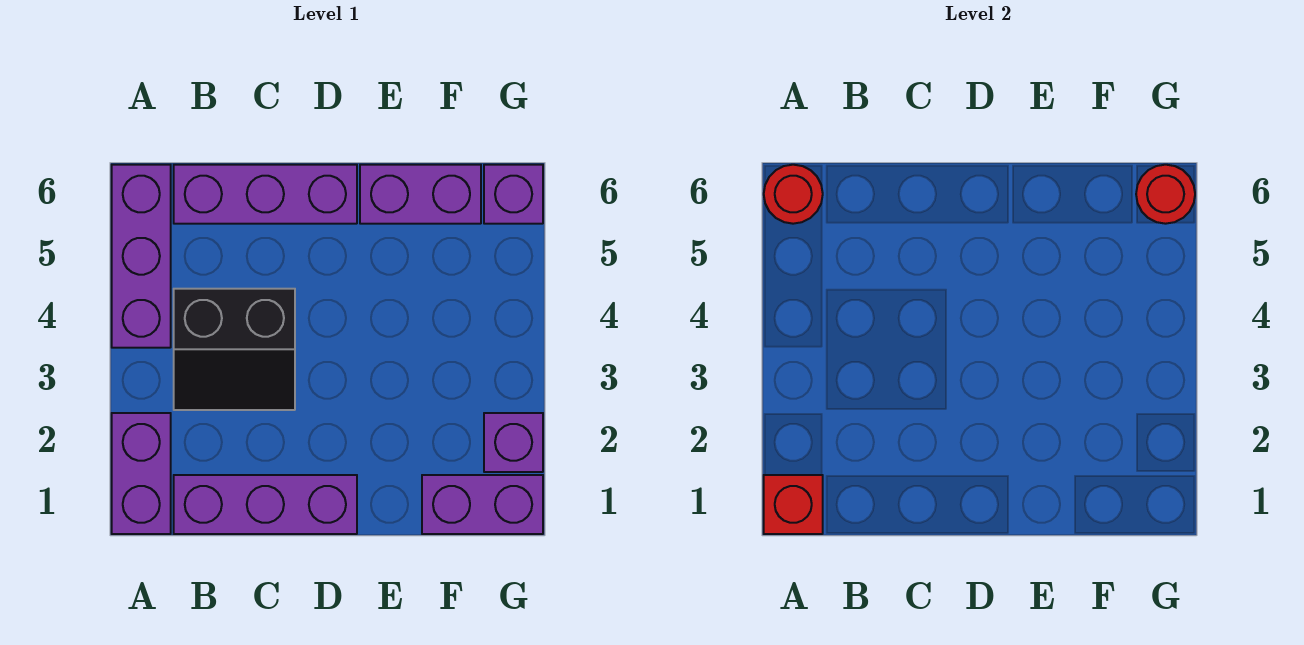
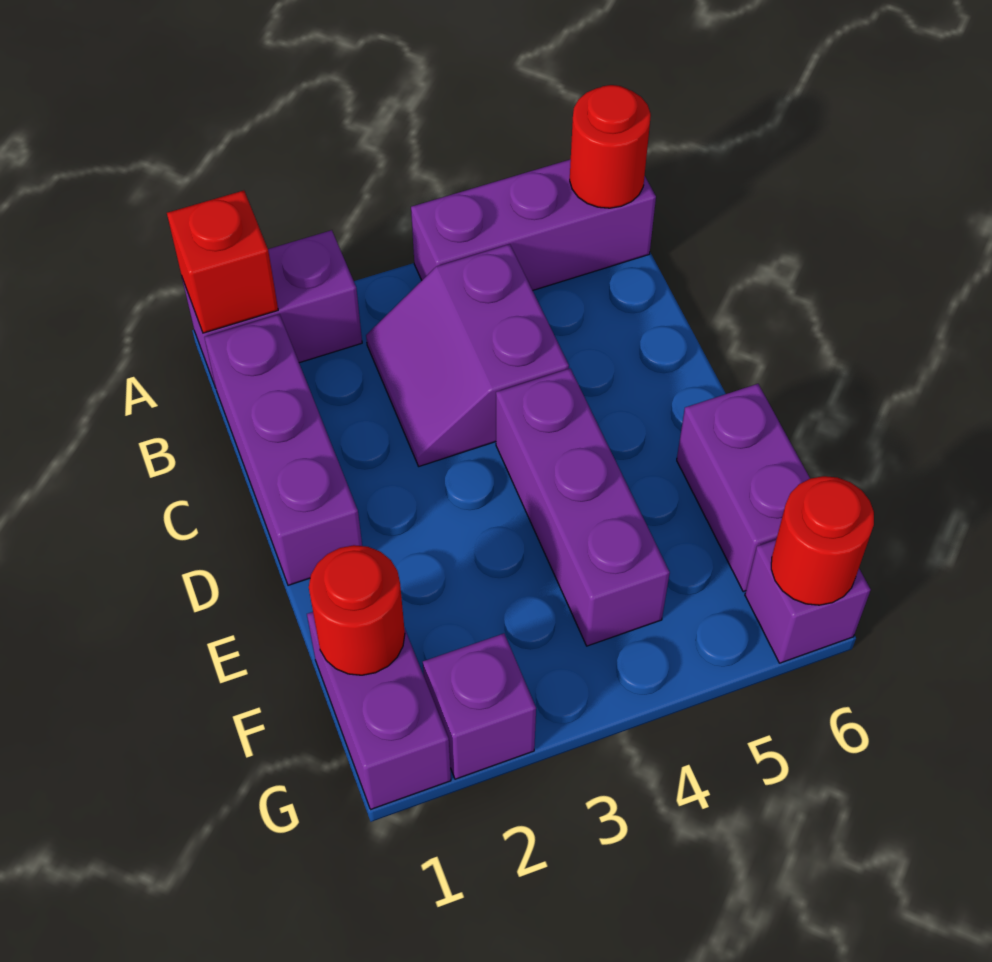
black 2x2 slope [174,289,295,410] -> purple 2x2 slope [366,244,569,466]
purple 1x3 brick [174,165,357,224] -> purple 1x3 brick moved to [496,369,670,646]
none -> red 1x1 round brick [309,545,405,675]

